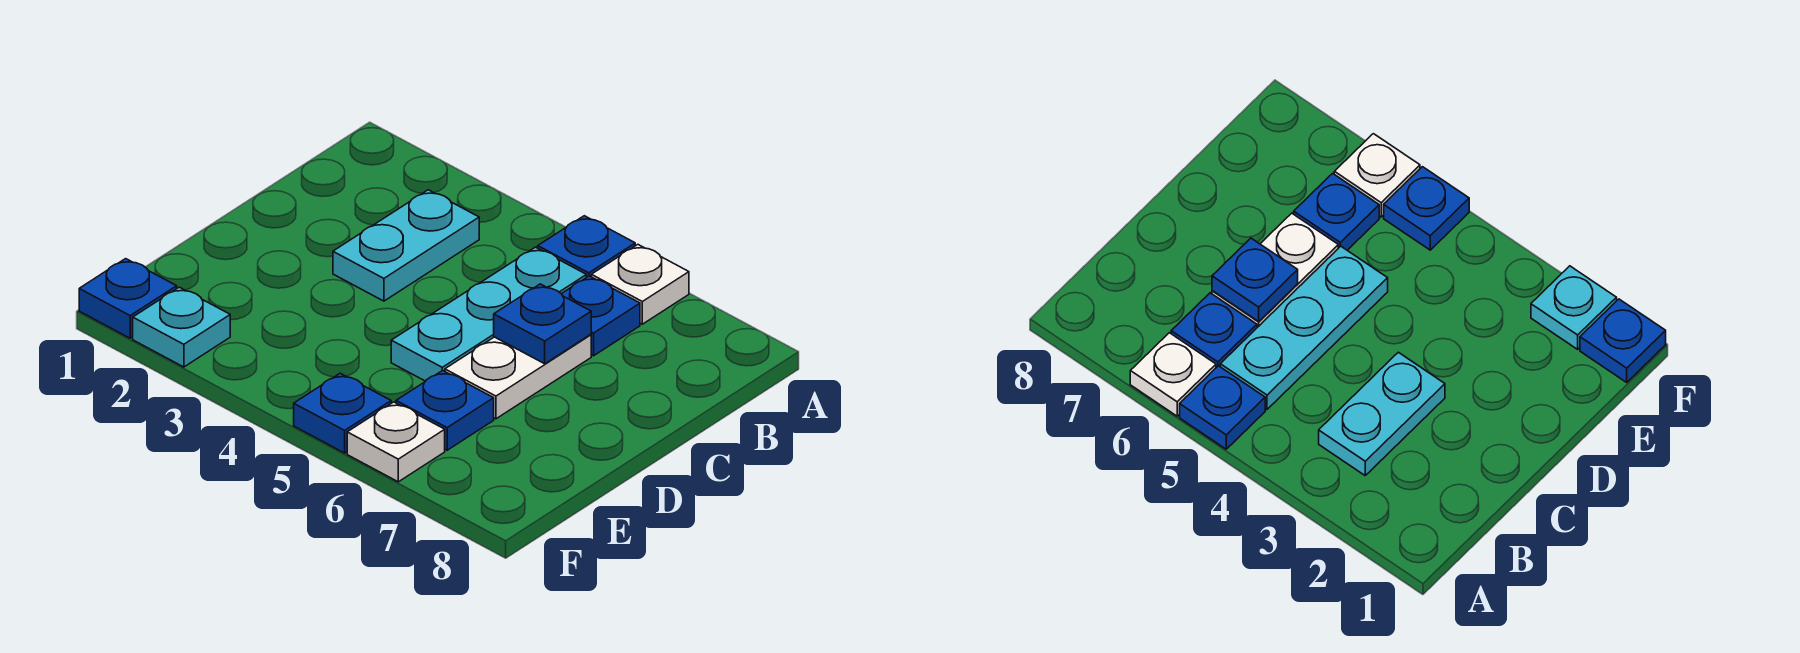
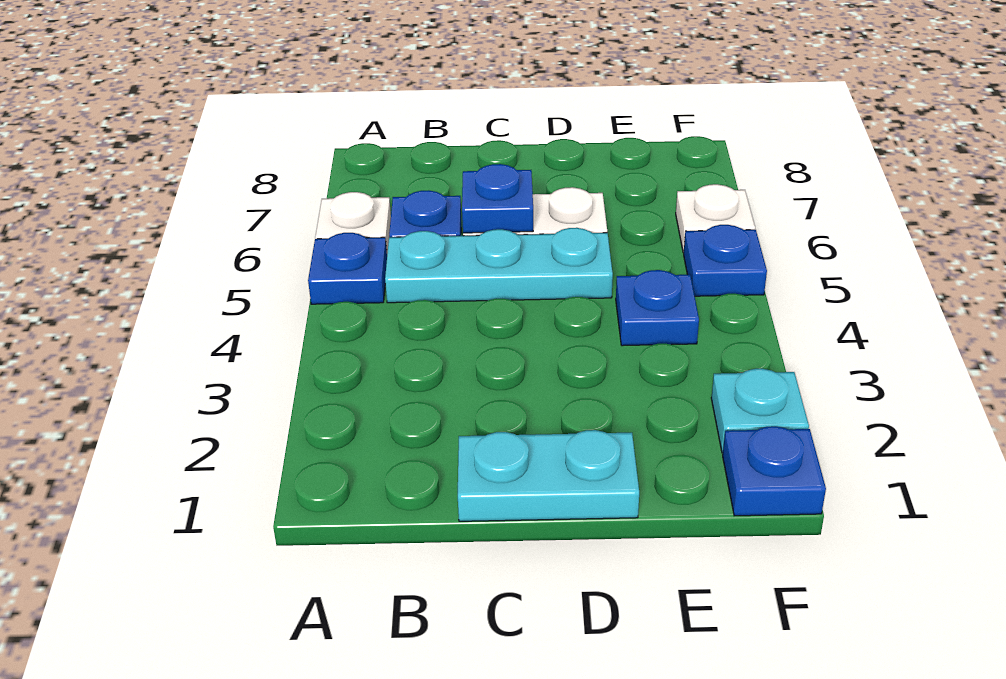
cyan 1x2 plate [333,190,479,301] -> cyan 1x2 plate moved to [458,430,639,521]
blue 1x1 plate [396,370,494,450] -> blue 1x1 plate moved to [616,270,699,346]

